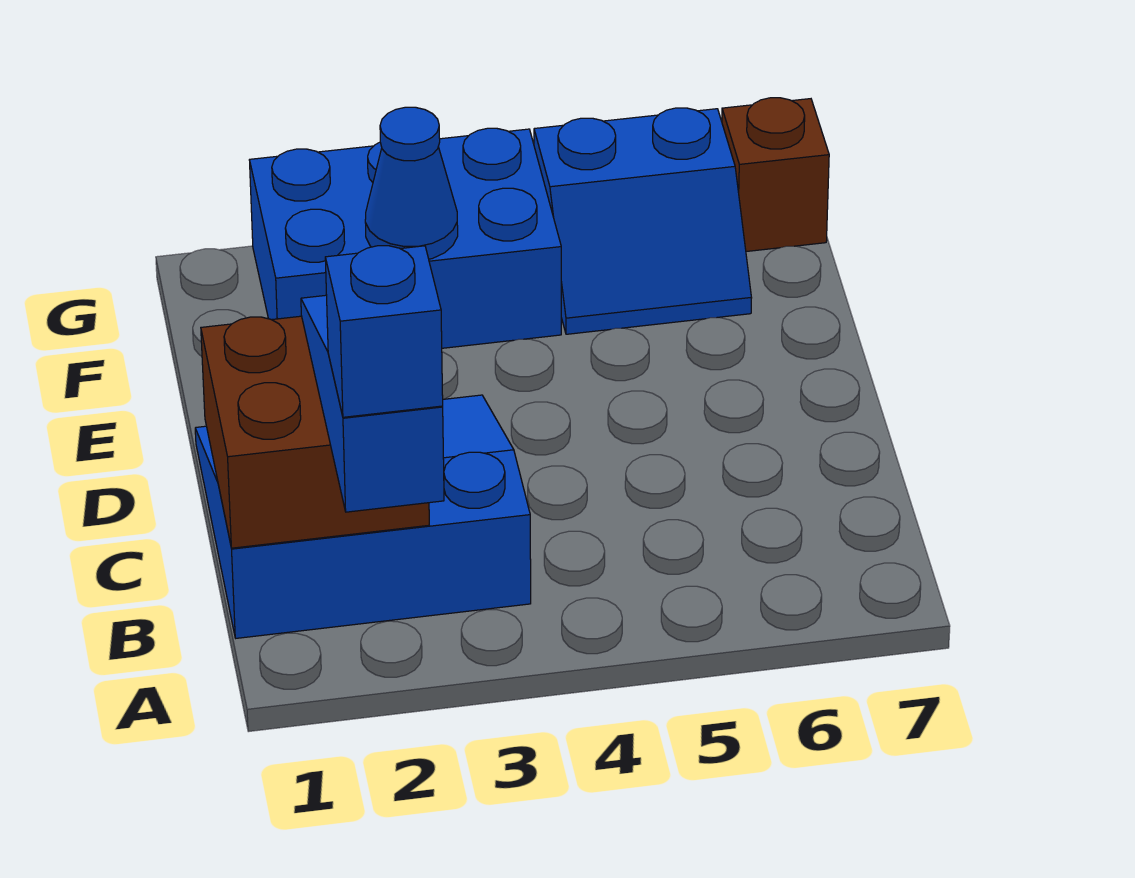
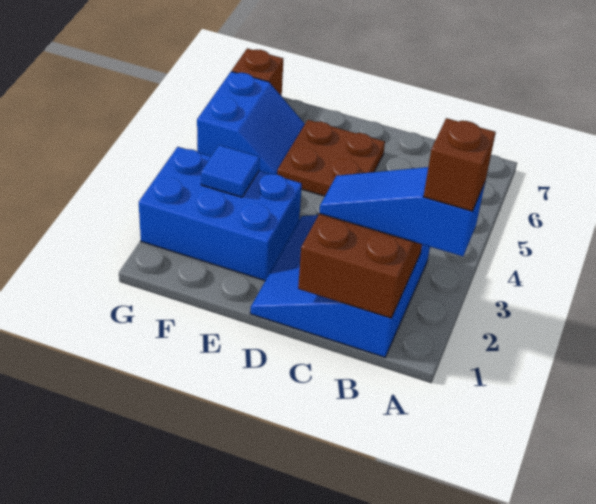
blue 1x1 brick [325,246,443,417] -> brown 1x1 brick [424,118,496,211]
none -> brown 2x2 plate [277,120,385,196]
blue 2x3 brick [250,128,561,348] -> blue 2x3 brick turned to [139,147,302,281]
blue 1x1 cone [365,107,458,259] -> blue 1x1 tile [201,145,260,197]

